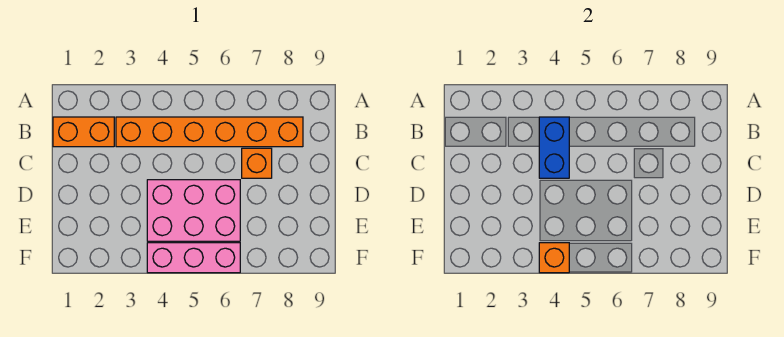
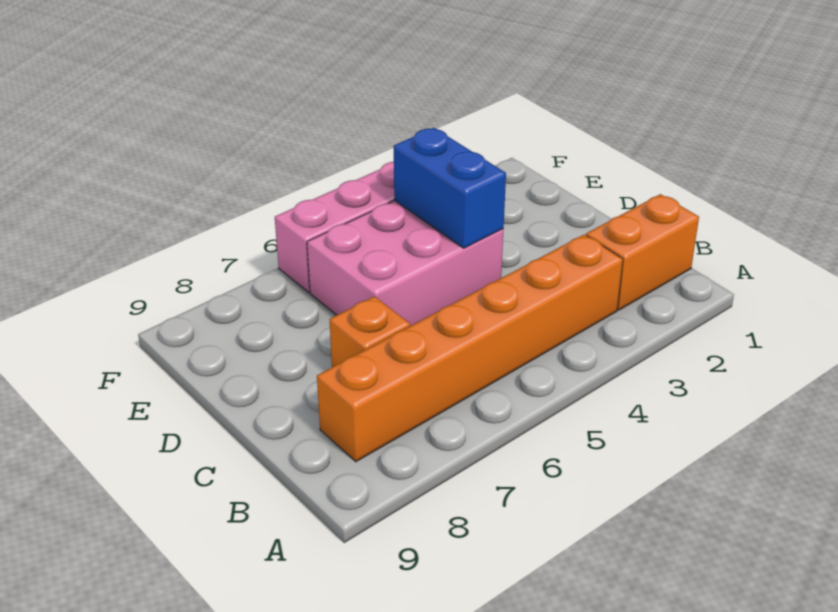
blue 1x2 brick [539,117,569,178] -> blue 1x2 brick moved to [394,128,506,248]
orange 1x1 brick [539,243,569,273] -> none

